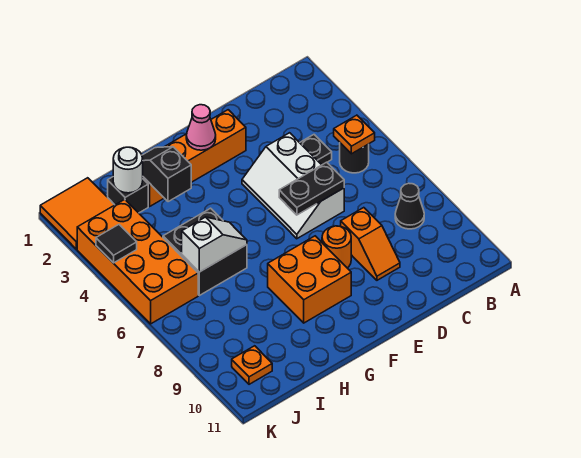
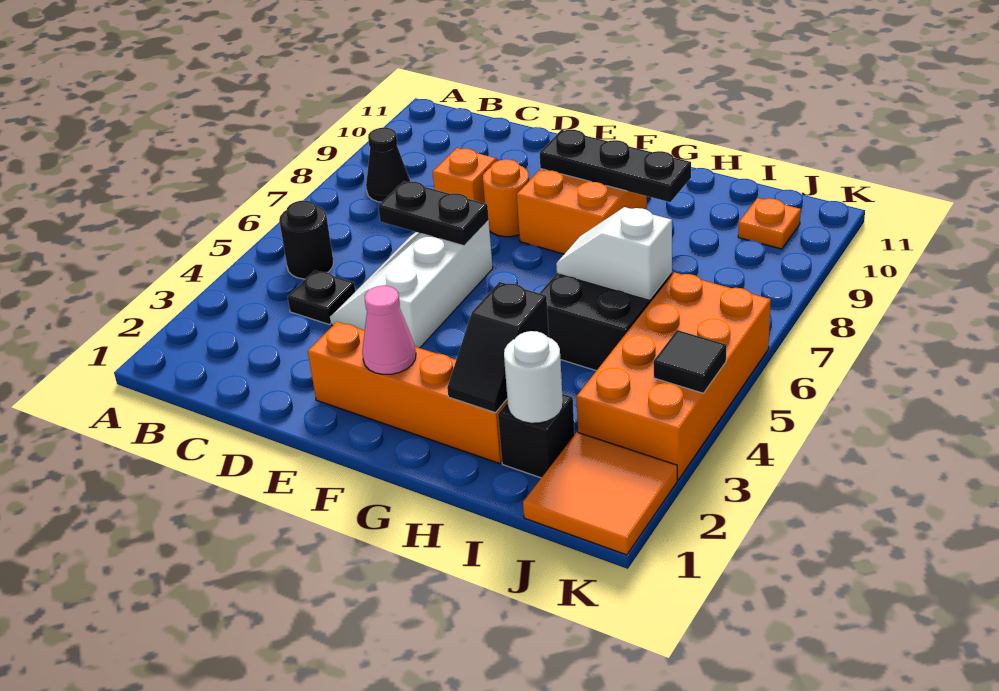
orange 1x1 plate [334,115,375,154] -> none
white 2x3 slope [242,133,344,239] -> white 2x3 slope turned to [330,221,493,348]
none -> black 1x3 plate [540,130,691,202]

